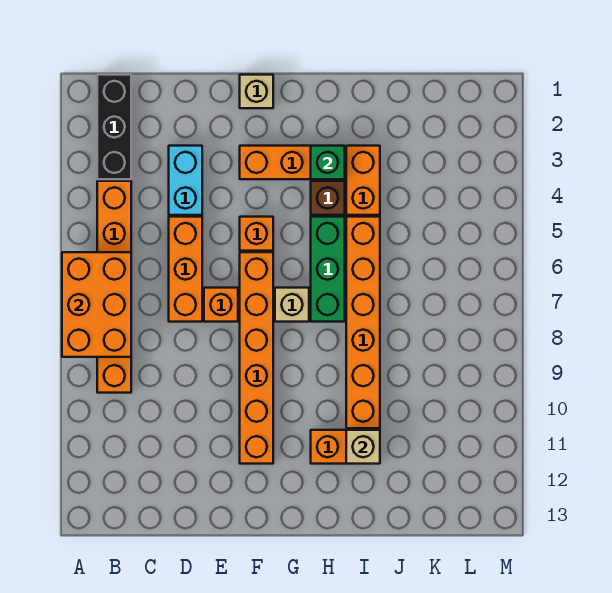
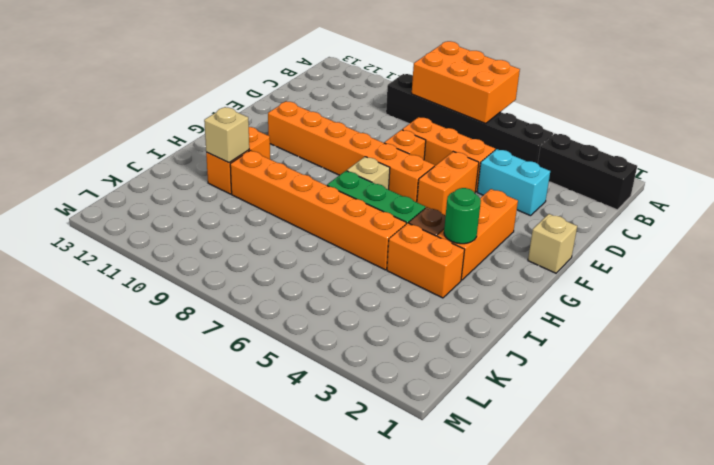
orange 1x6 brick [97,181,131,393] -> black 1x6 brick [386,74,553,164]
orange 1x1 brick [240,217,273,251] -> orange 1x2 brick [417,152,479,215]
green 1x1 brick [311,146,345,179] -> green 1x1 round brick [444,188,481,244]

